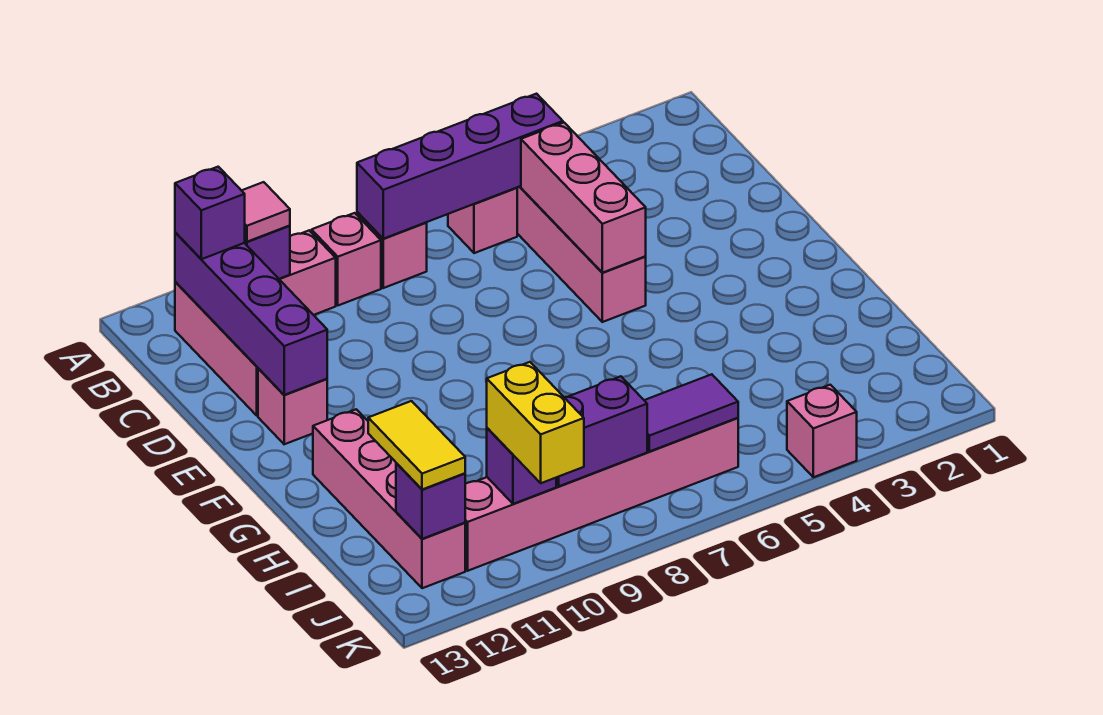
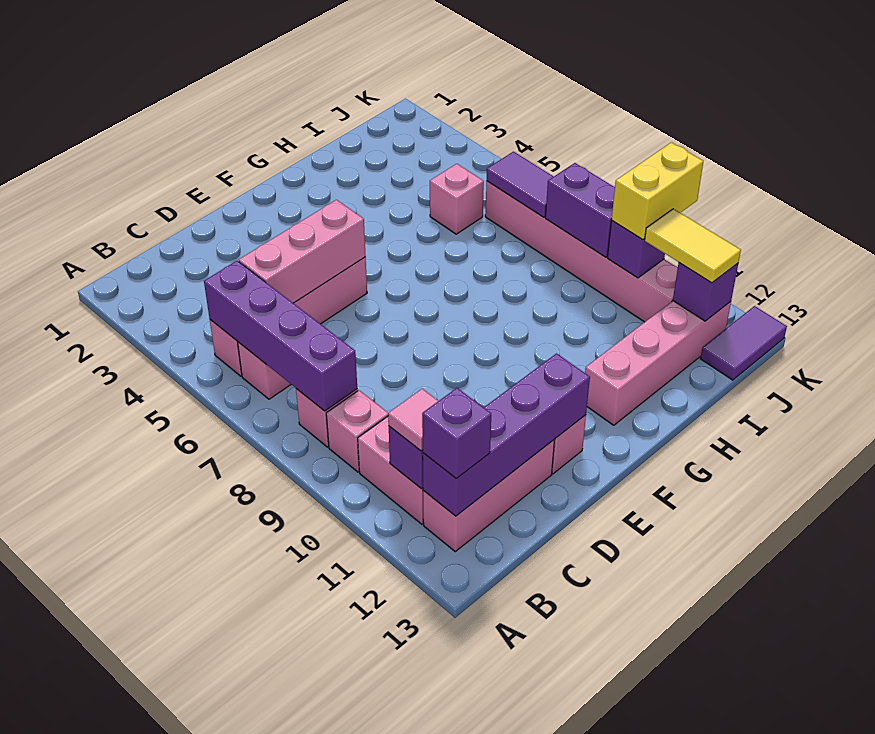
yellow 1x2 tile [368,401,465,490] -> yellow 1x2 tile turned to [645,209,741,283]
none -> purple 1x2 tile [700,306,787,380]
pink 1x1 brick [787,385,857,477] -> pink 1x1 brick moved to [430,164,484,234]

